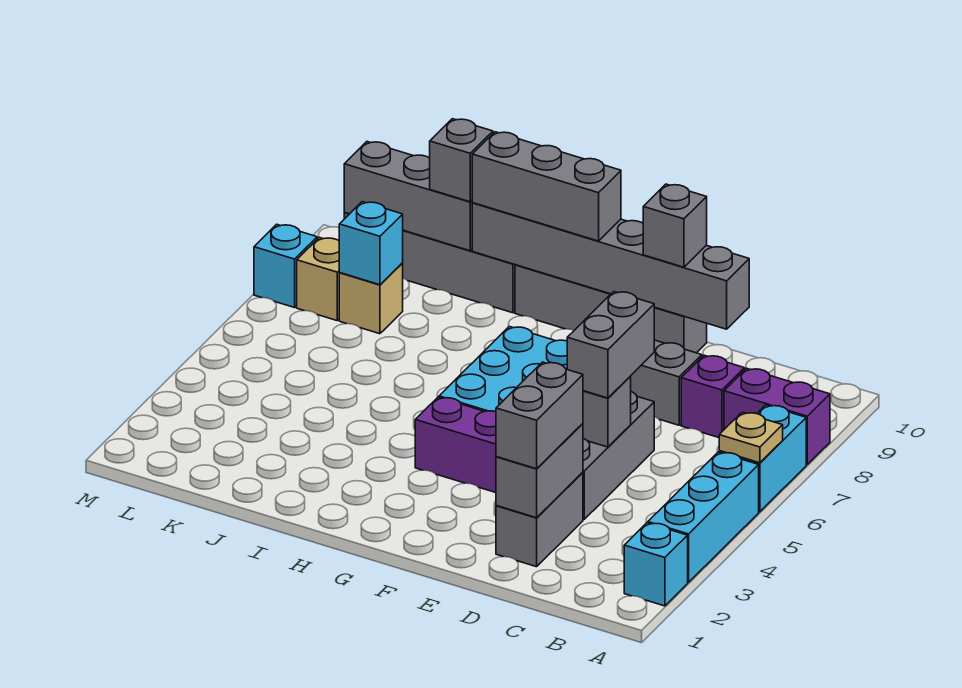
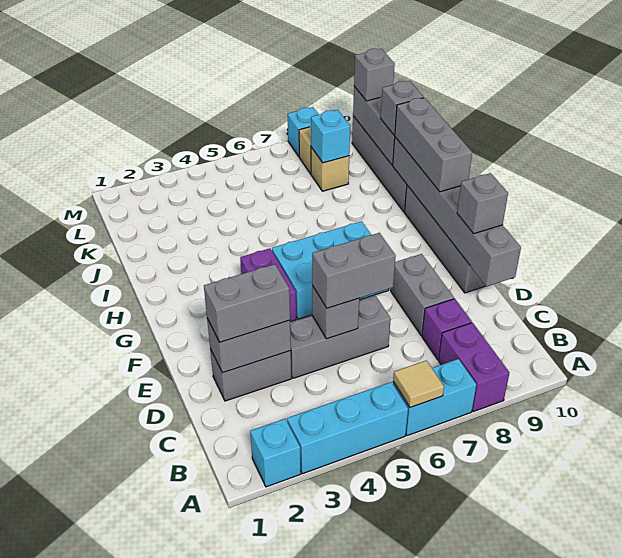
tan 1x1 plate [719,412,783,463] -> tan 1x1 tile [393,360,444,407]
none -> grey 1x1 brick [354,49,395,101]

